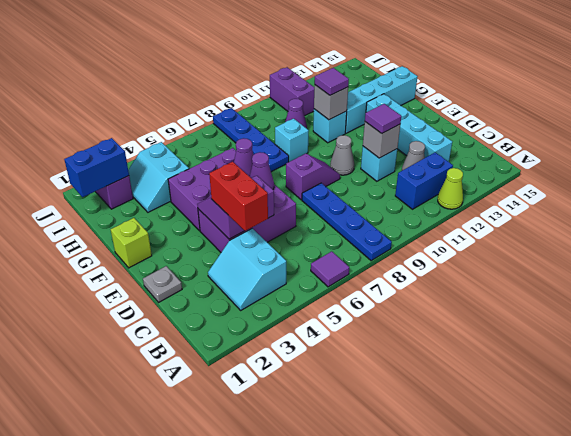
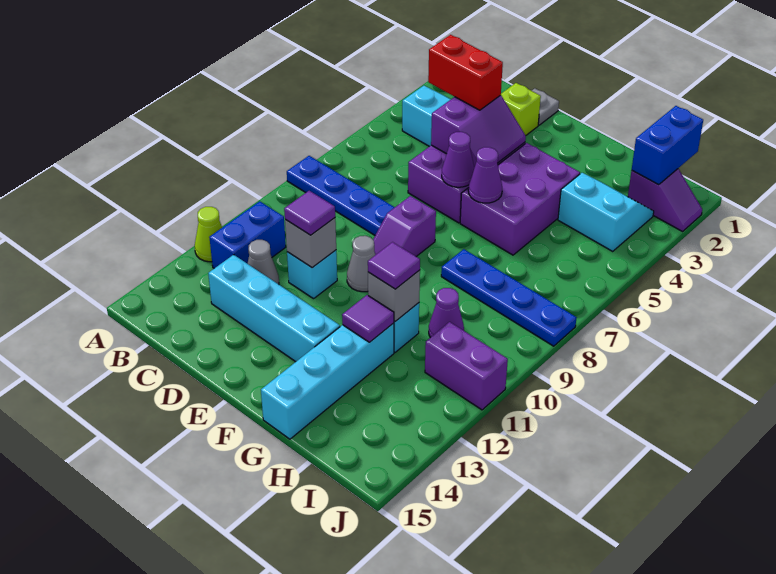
purple 1x1 tile [311,251,349,287] -> purple 1x1 tile moved to [342,295,394,342]
lime 1x1 brick [111,218,152,268] -> lime 1x1 brick moved to [501,83,541,135]
cyan 1x1 brick [275,119,309,162] -> none

